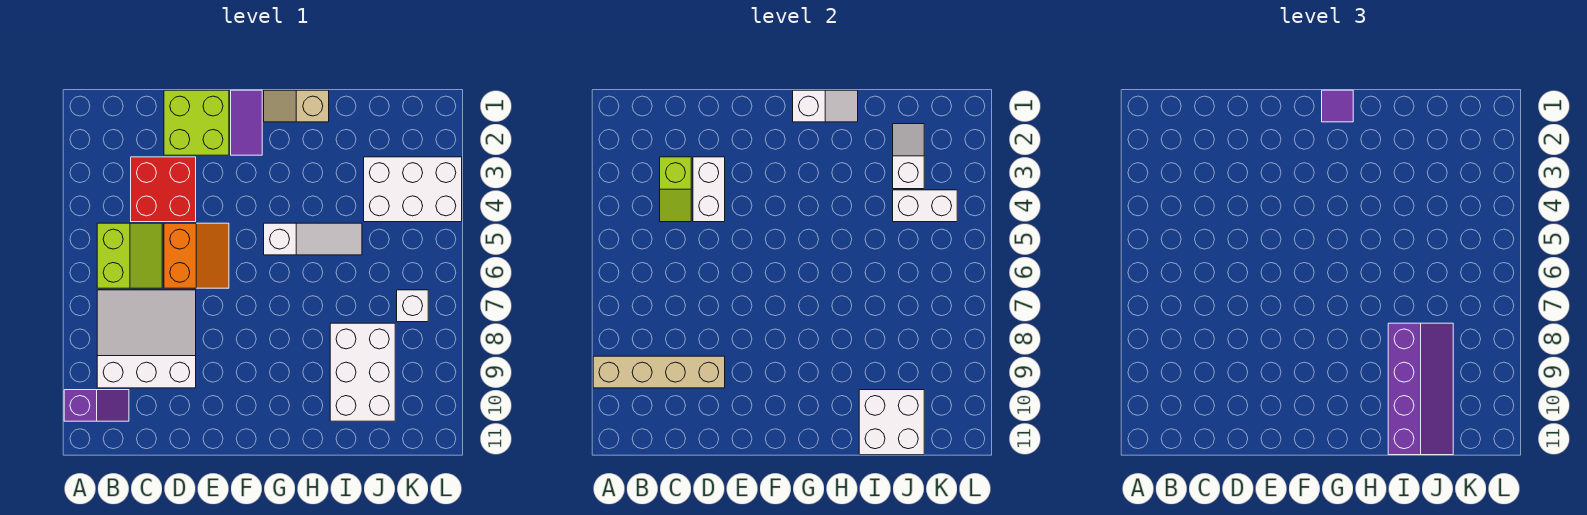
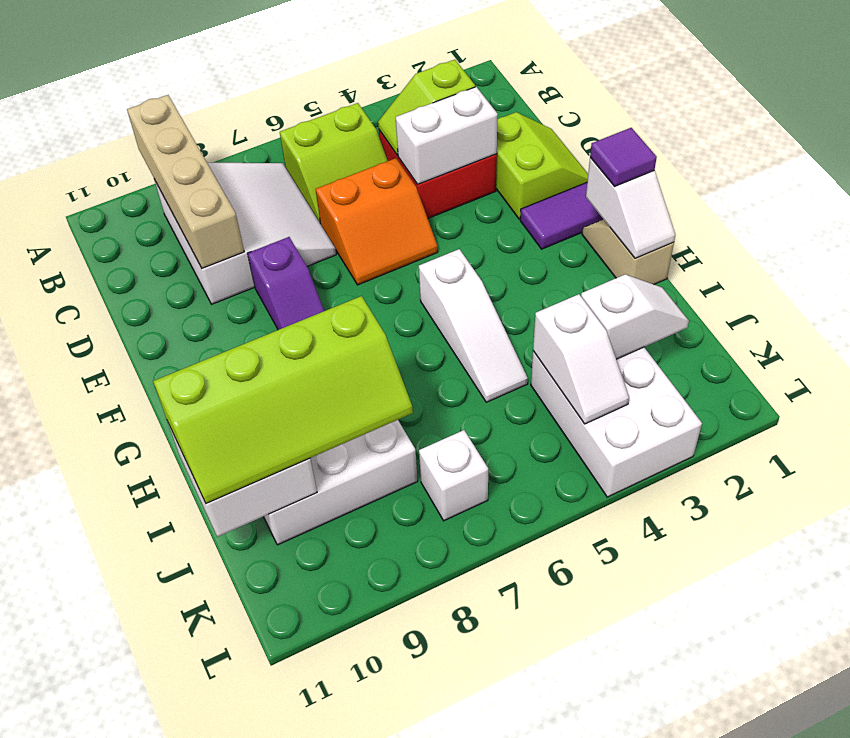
purple 1x2 slope [64,390,129,421] -> purple 1x2 slope moved to [248,237,324,330]
lime 2x2 brick [164,90,229,155] -> lime 2x2 slope [496,112,588,219]
purple 2x4 slope [1388,323,1453,455] -> lime 2x4 slope [153,296,413,504]
white 1x2 brick [893,190,957,222] -> white 1x2 slope [533,294,629,424]

